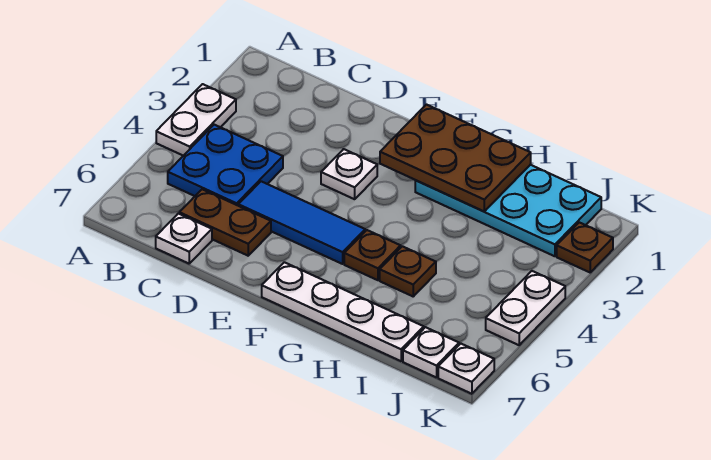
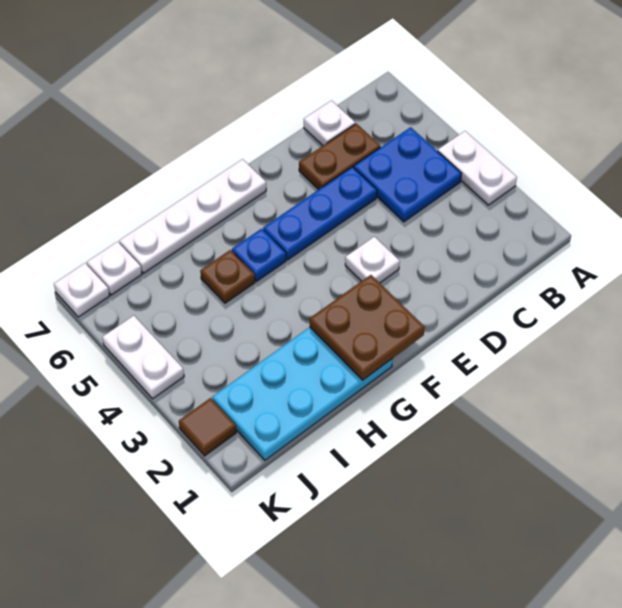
blue 1x3 tile [238,181,365,264] -> blue 1x3 plate [263,167,377,260]
brown 2x3 plate [380,105,531,211] -> brown 2x2 plate [310,275,425,380]
brown 1x1 plate [344,230,401,280] -> blue 1x1 plate [232,229,286,281]
brown 1x1 plate [557,222,613,272] -> brown 1x1 tile [179,398,236,456]

